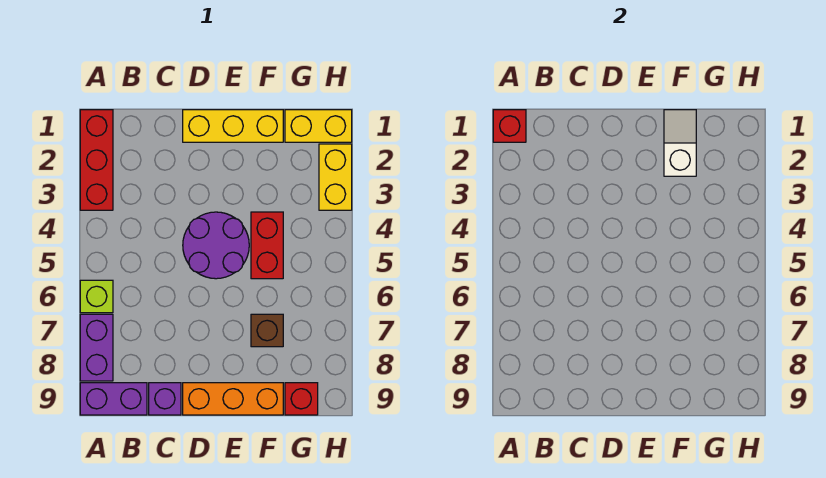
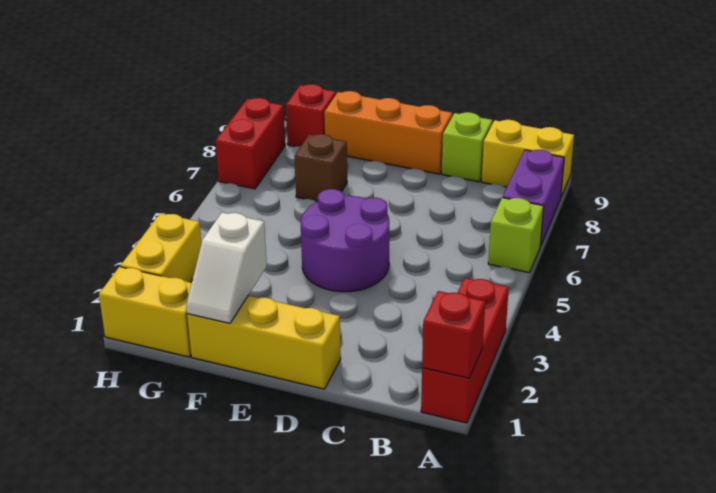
purple 1x2 brick [80,383,147,415] -> yellow 1x2 brick [482,120,574,196]
purple 1x1 brick [149,383,181,415] -> lime 1x1 brick [442,112,492,182]
red 1x2 brick [251,212,283,279] -> red 1x2 brick moved to [216,98,285,189]

